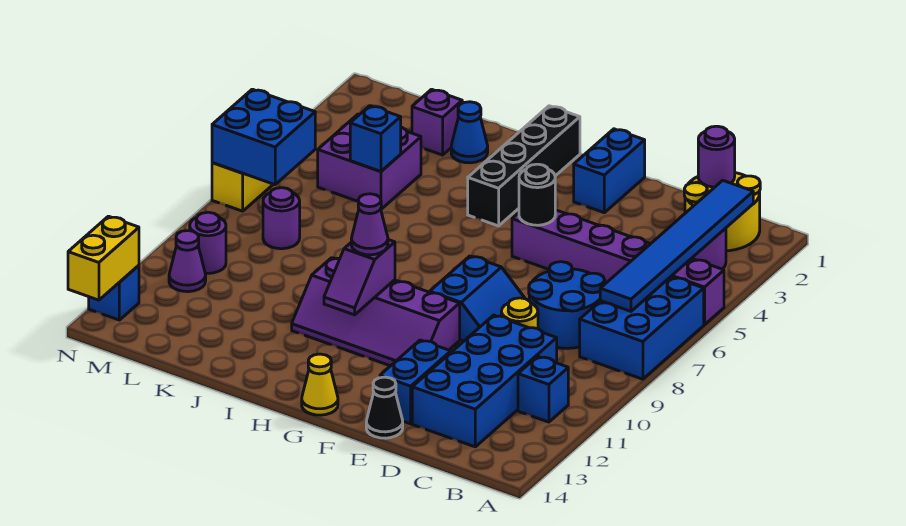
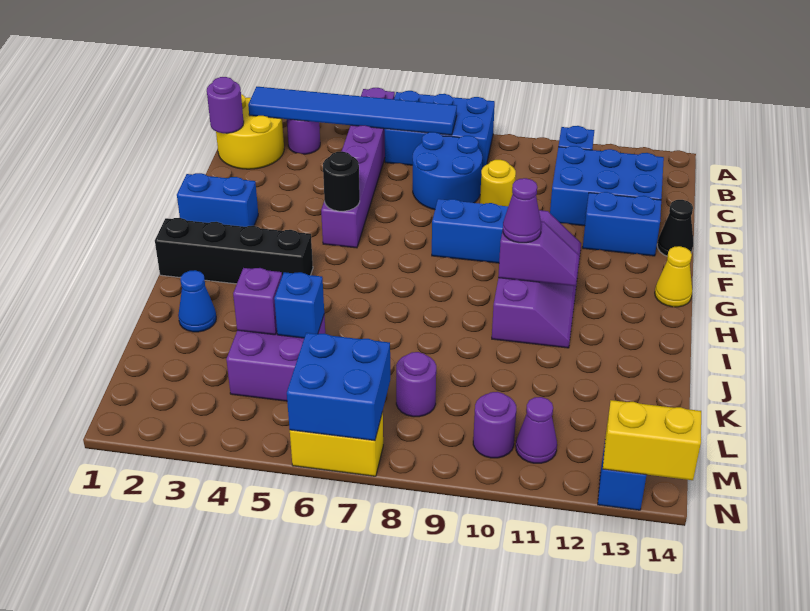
blue 2x4 brick [412,315,557,447] -> blue 2x3 brick [550,146,664,226]
purple 1x1 brick [412,89,462,155] -> purple 1x1 brick moved to [233,268,282,335]

